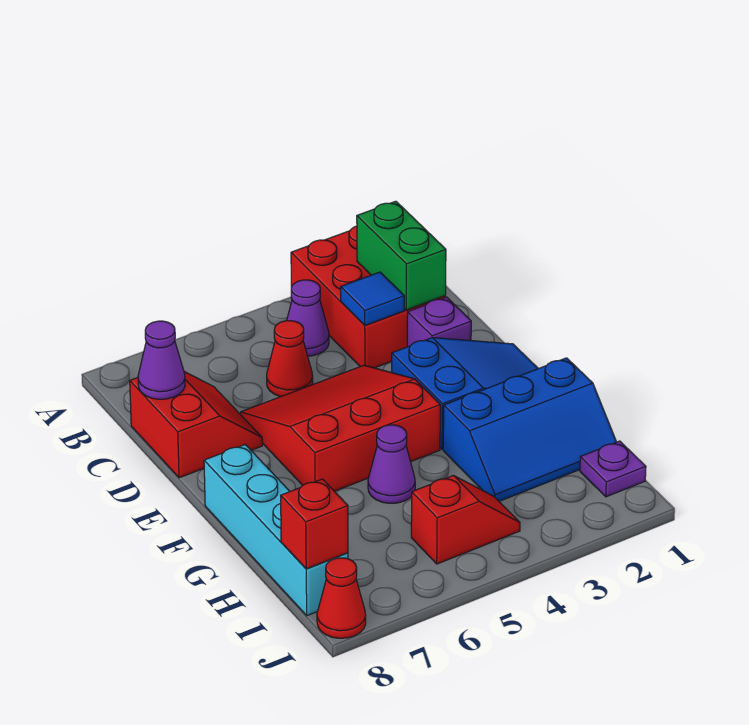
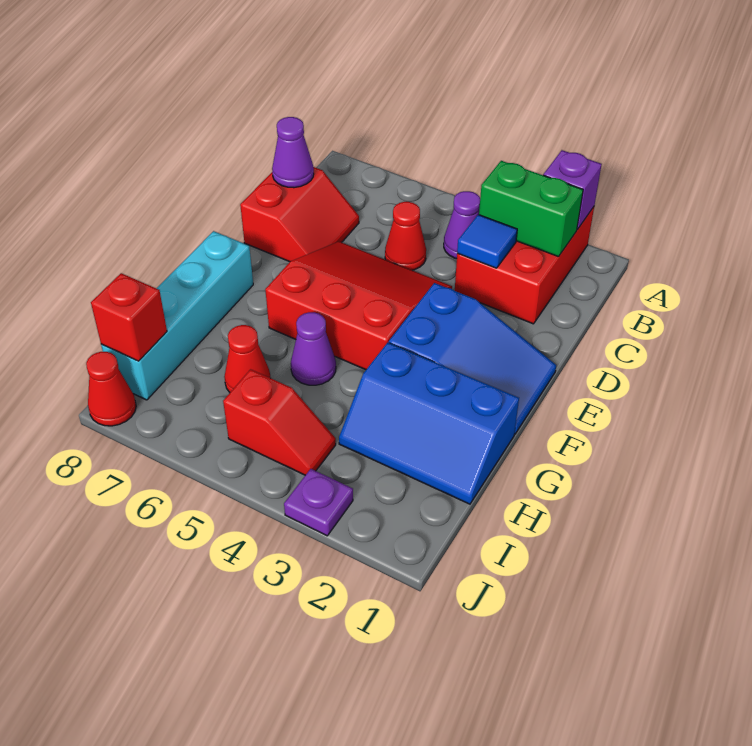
green 1x2 brick [357,201,446,310] -> green 1x2 brick turned to [479,161,583,257]
purple 1x1 brick [407,297,471,347] -> purple 1x1 brick moved to [544,150,602,230]
none -> red 1x1 cone [224,325,270,392]
purple 1x1 plate [580,441,646,497] -> purple 1x1 plate moved to [284,469,353,536]

